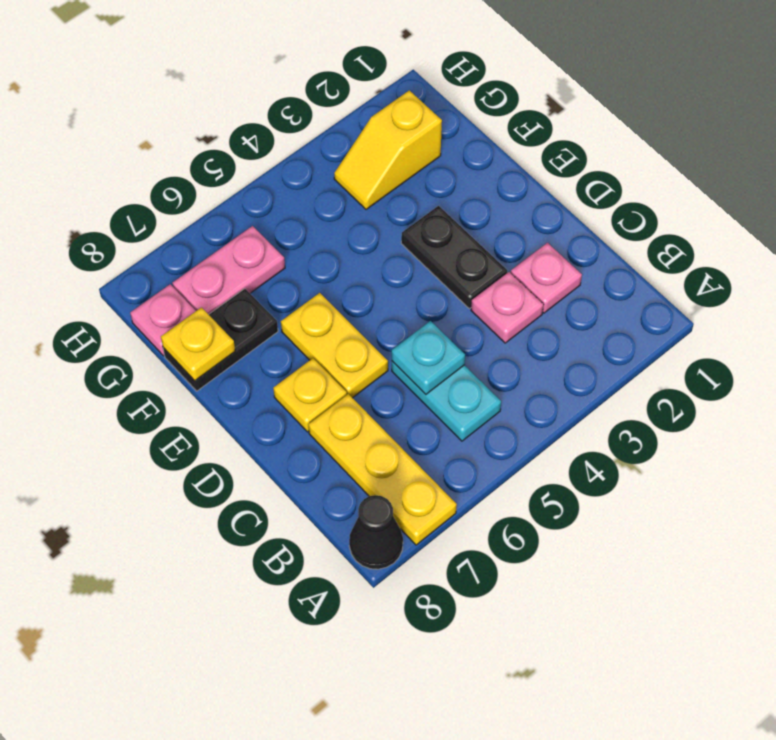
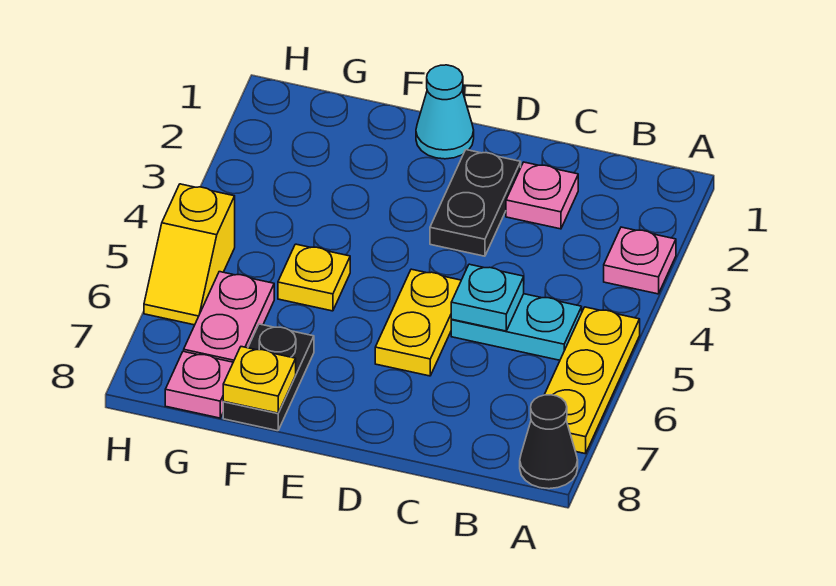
yellow 1x3 plate [308,394,457,545] -> yellow 1x3 plate turned to [544,307,640,454]
pink 1x1 plate [471,272,544,343] -> pink 1x1 plate moved to [604,227,676,294]
black 1x2 plate [401,206,507,309] -> black 1x2 plate turned to [430,150,521,256]
yellow 1x2 plate [281,293,388,398] -> yellow 1x2 plate turned to [375,269,461,376]
yellow 1x1 plate [273,358,347,432] -> yellow 1x1 plate moved to [278,244,350,311]
none -> cyan 1x1 cone [416,65,474,159]
yellow 1x2 slope [334,90,442,209] -> yellow 1x2 slope moved to [144,184,235,325]

